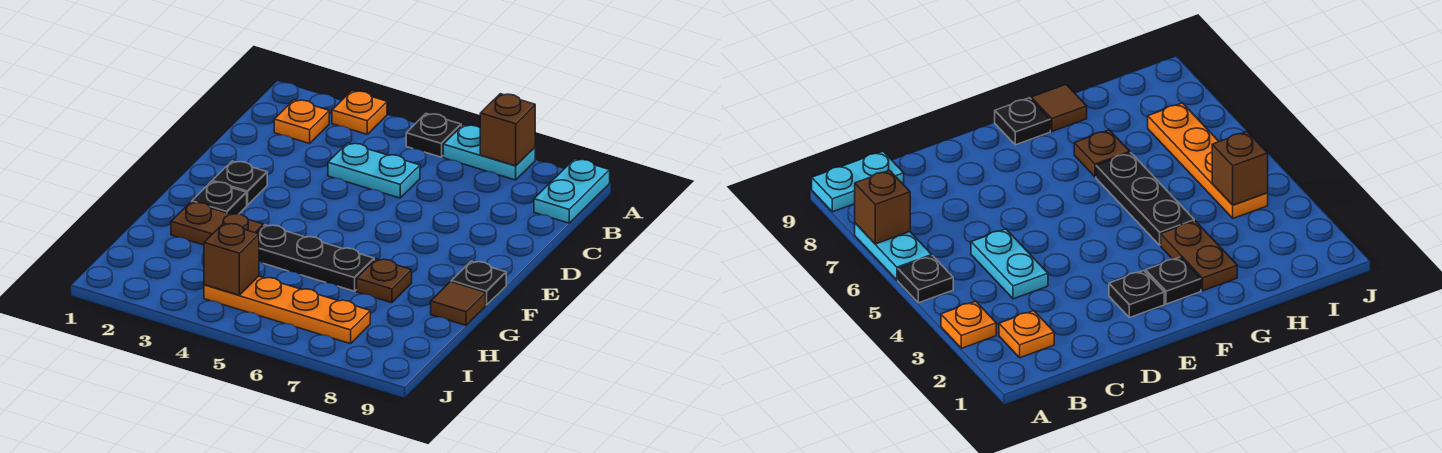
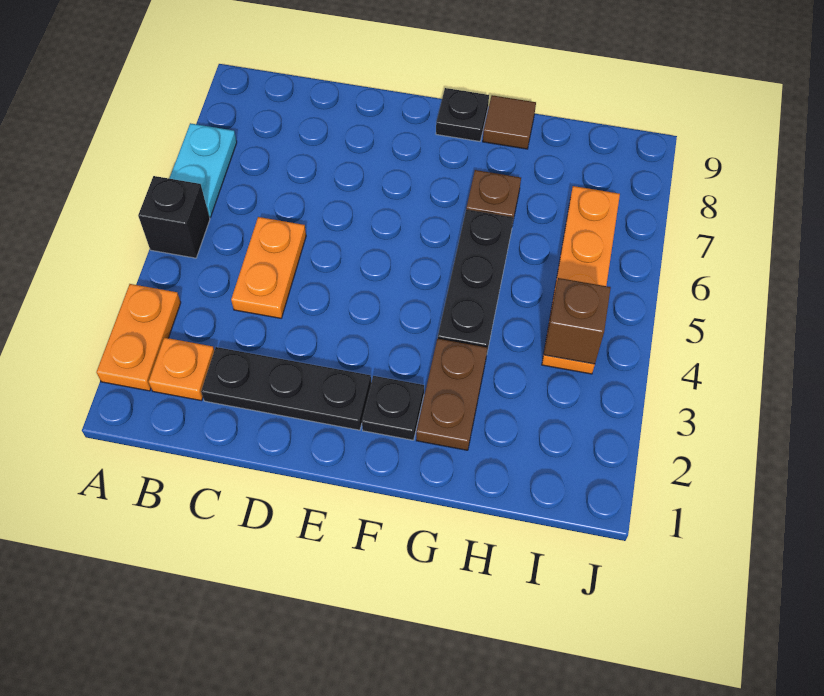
orange 1x1 plate [332,91,387,134] -> orange 1x2 plate [97,284,181,391]
black 1x1 plate [406,114,461,157] -> black 1x1 brick [138,176,210,258]
brown 1x1 brick [480,94,535,166] -> none
cyan 1x2 plate [534,159,610,223] -> none
cyan 1x2 plate [328,143,420,198] -> orange 1x2 plate [231,217,306,318]
black 1x1 plate [212,161,267,205] -> black 1x3 plate [201,347,371,430]

